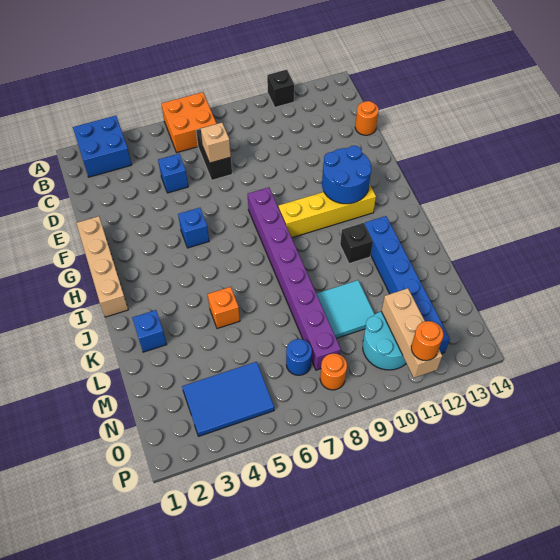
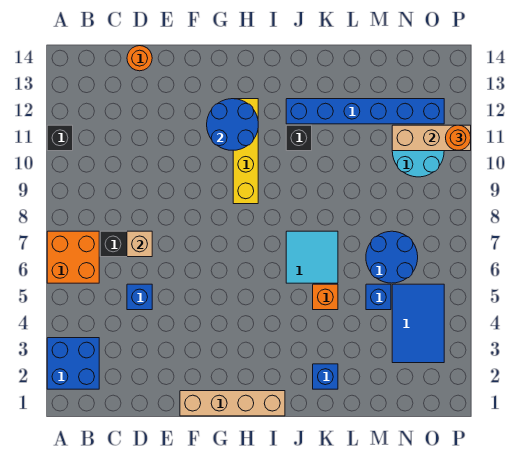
blue 1x1 brick [178,208,209,248] -> blue 1x1 brick moved to [366,284,391,310]
purple 1x8 brick [248,187,341,370] -> none
cyan 2x2 tile [316,280,375,338] -> cyan 2x2 tile moved to [286,231,338,283]
blue 1x1 round brick [286,339,312,375] -> blue 2x2 round brick [366,231,418,283]
orange 1x1 round brick [320,353,347,390] -> none

